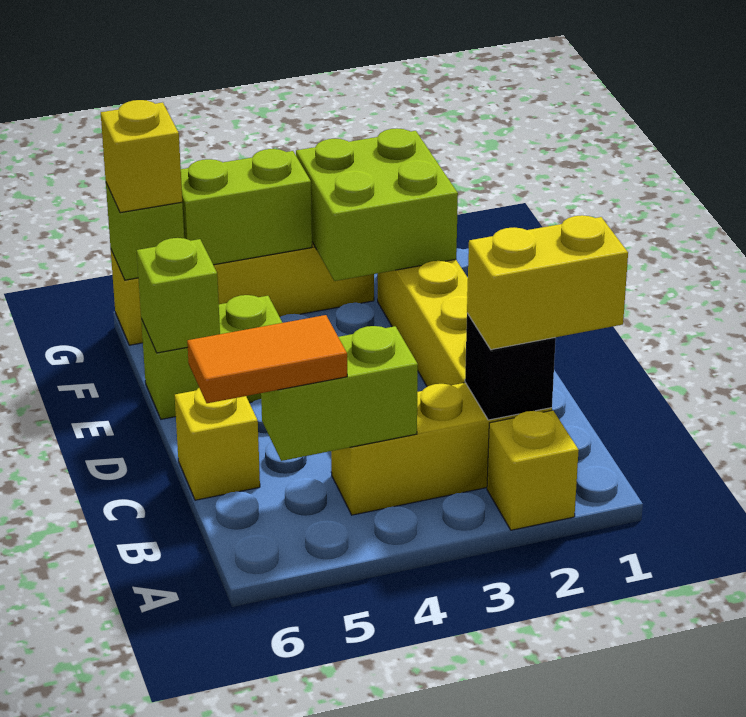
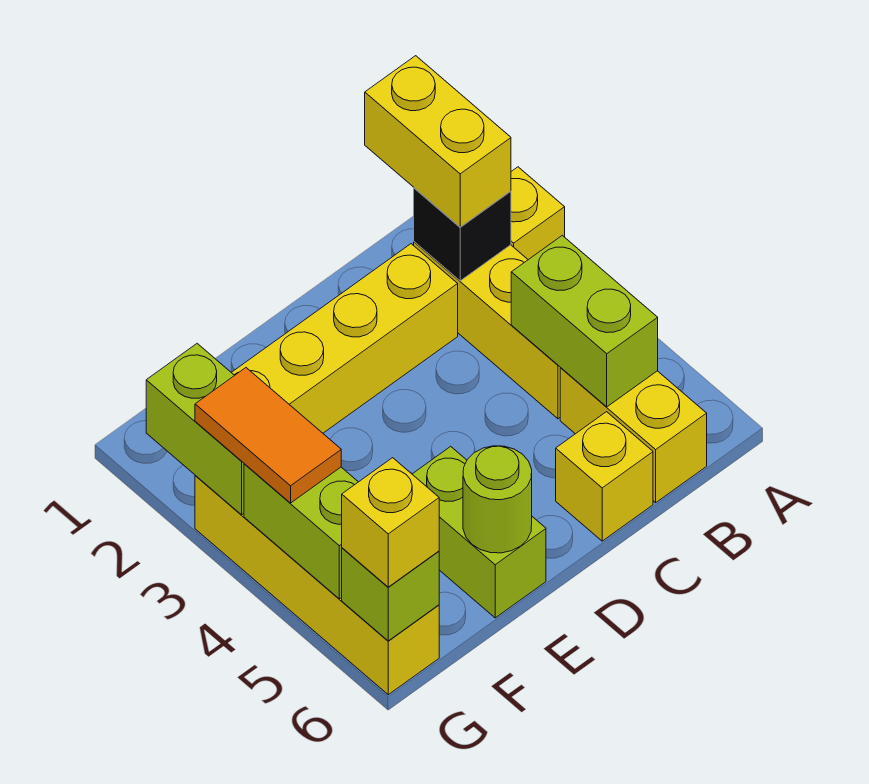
none -> yellow 1x2 brick [560,368,707,503]
orange 1x2 tile [187,315,347,403] -> orange 1x2 tile moved to [195,368,341,503]
lime 1x1 brick [137,238,220,353] -> lime 1x1 round brick [463,446,532,553]
lime 2x2 brick [296,128,458,281] -> lime 1x2 brick [146,344,244,515]

